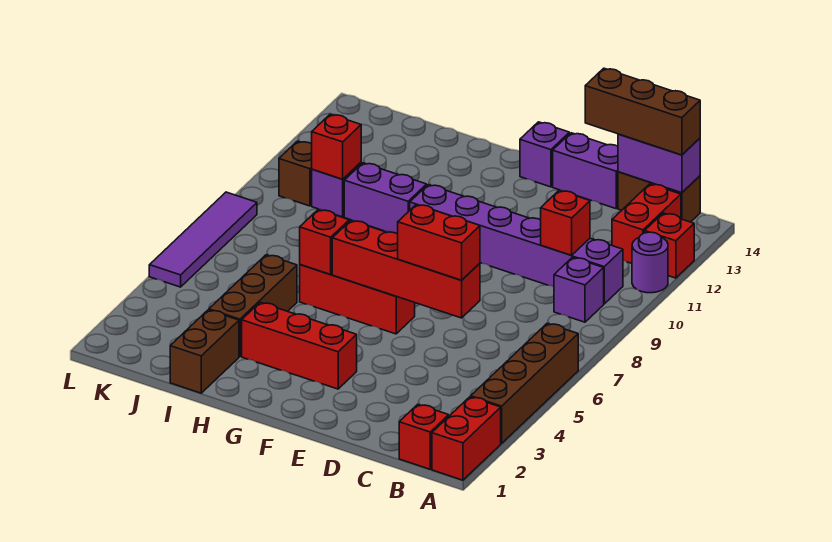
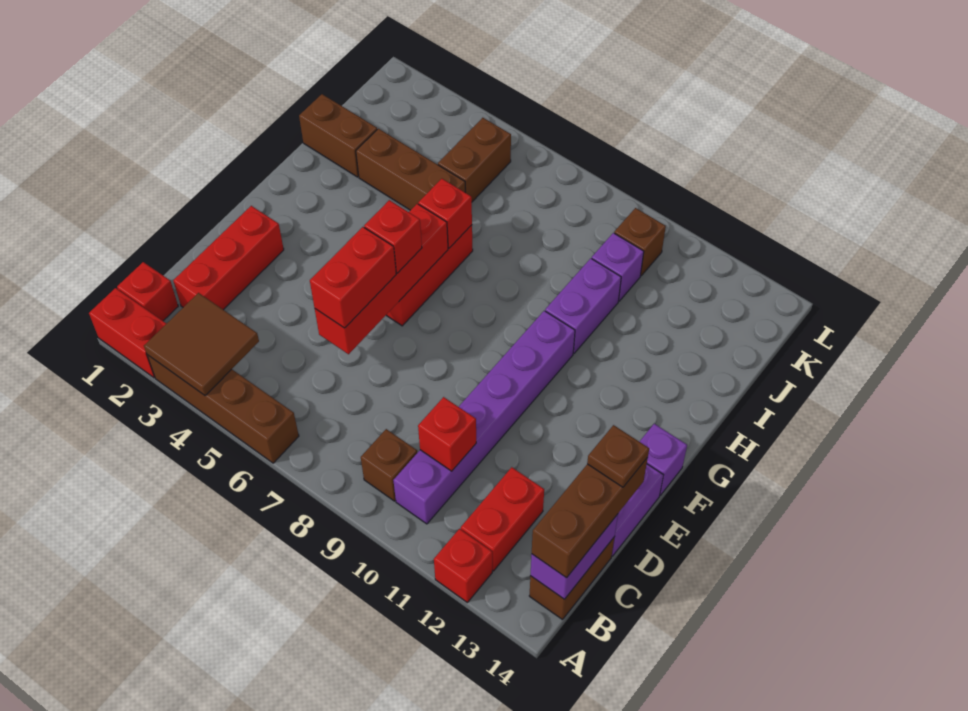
none -> brown 2x2 tile [144,293,259,396]
purple 1x1 round brick [632,232,668,293] -> none
purple 1x1 brick [554,257,604,322] -> brown 1x1 brick [361,429,417,501]
red 1x2 brick [612,184,681,263] -> red 1x2 brick turned to [461,467,544,571]
none -> brown 1x1 plate [587,425,649,487]
red 1x3 brick [242,302,357,389] -> red 1x3 brick moved to [173,206,284,310]
none -> brown 1x2 brick [438,118,511,202]
red 1x1 brick [312,114,361,179] -> red 1x1 brick moved to [364,200,422,273]
purple 1x4 tile [149,192,257,287] -> none

